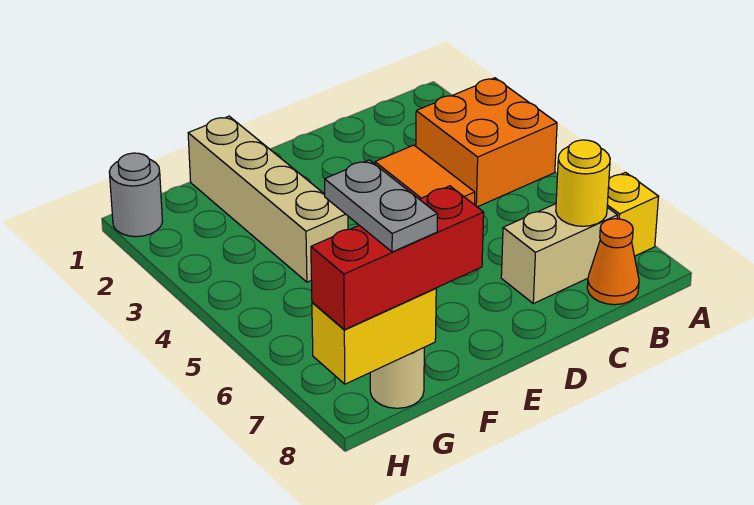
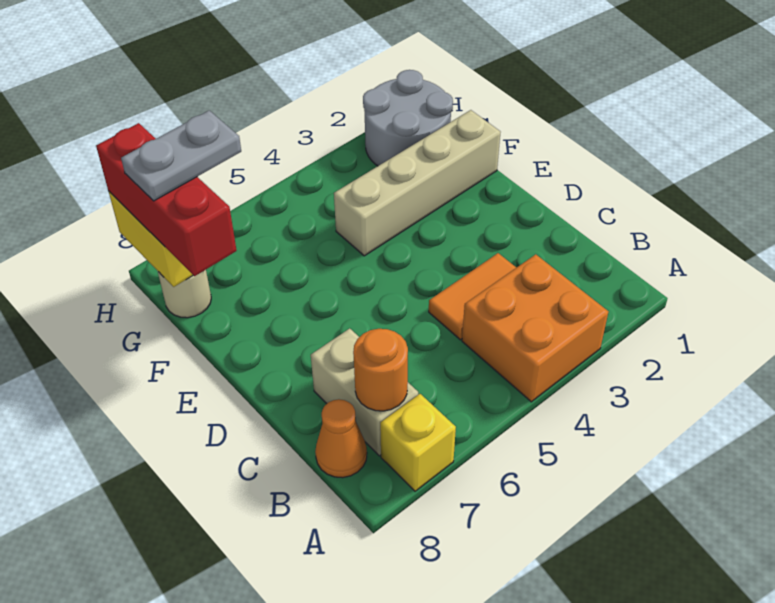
yellow 1x1 round brick [556,140,610,226] -> orange 1x1 round brick [353,329,408,411]
grey 1x1 round brick [109,153,163,237] -> grey 2x2 round brick [363,70,453,166]

